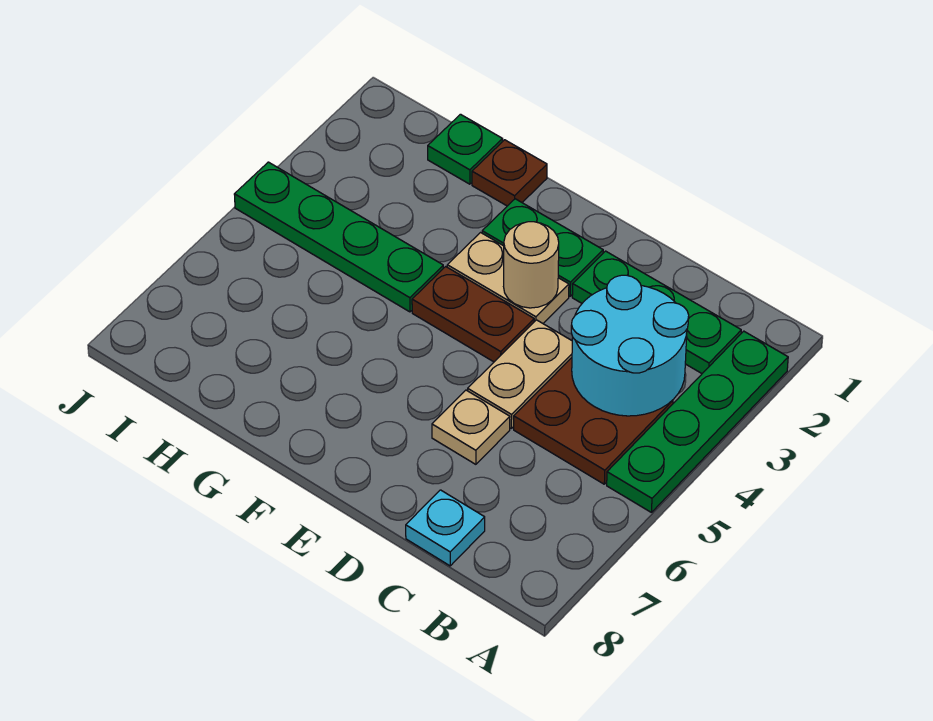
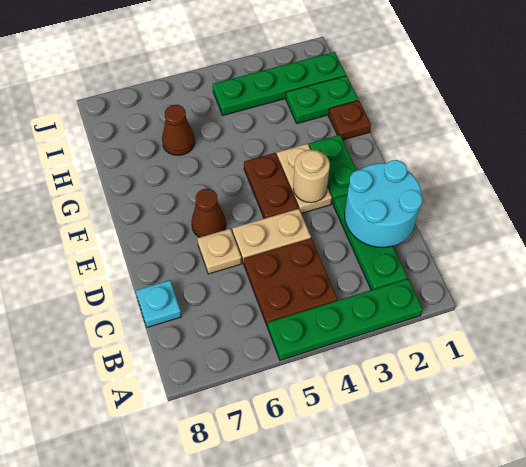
cyan 2x2 round brick [571,275,689,416] -> cyan 2x2 round brick moved to [345,160,422,247]
none -> brown 1x1 cone [191,189,226,237]
green 1x4 plate [234,162,443,312] -> green 1x4 plate turned to [213,52,346,115]
green 1x1 plate [428,114,503,184] -> green 1x2 plate [286,76,358,124]
none -> brown 1x1 cone [162,105,195,156]

